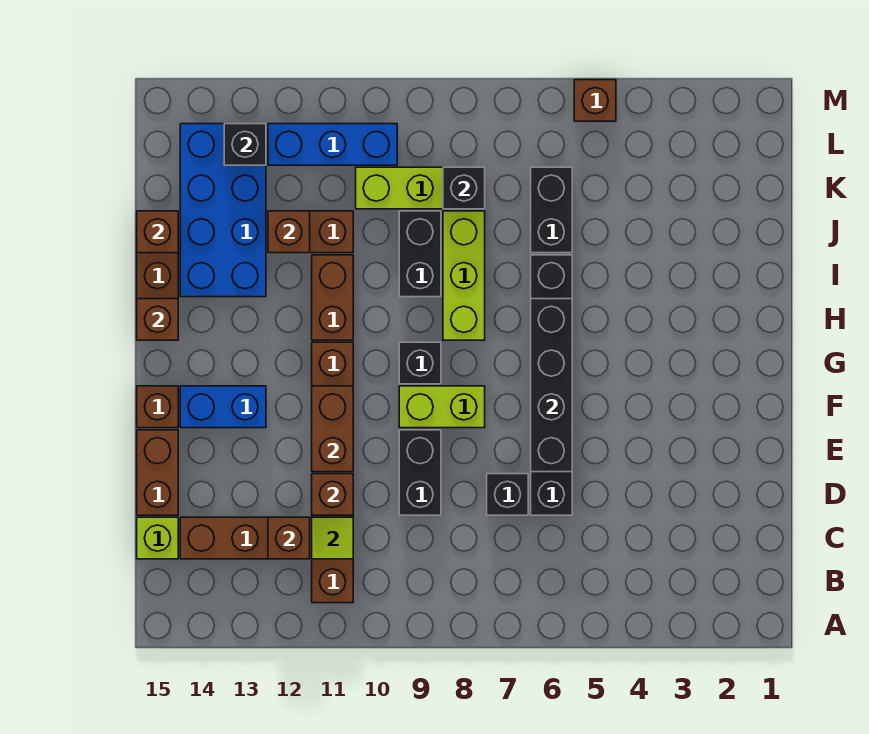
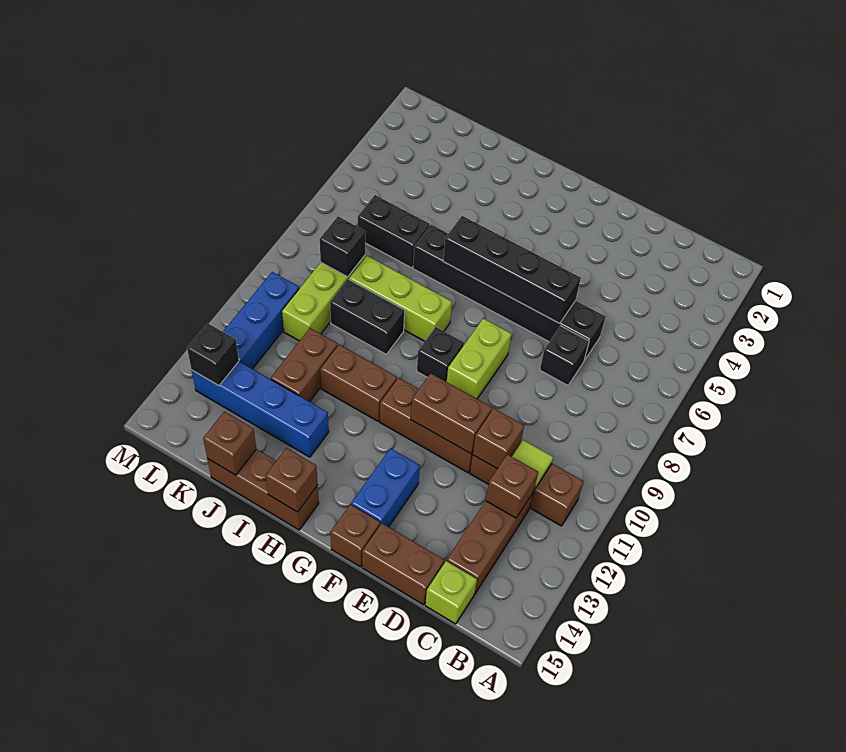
black 1x2 brick [399,430,441,515] -> none
blue 2x4 brick [180,124,266,297] -> blue 1x4 brick [192,362,329,457]
brown 1x1 brick [268,211,310,253] -> none
brown 1x1 brick [574,80,616,121] -> none

